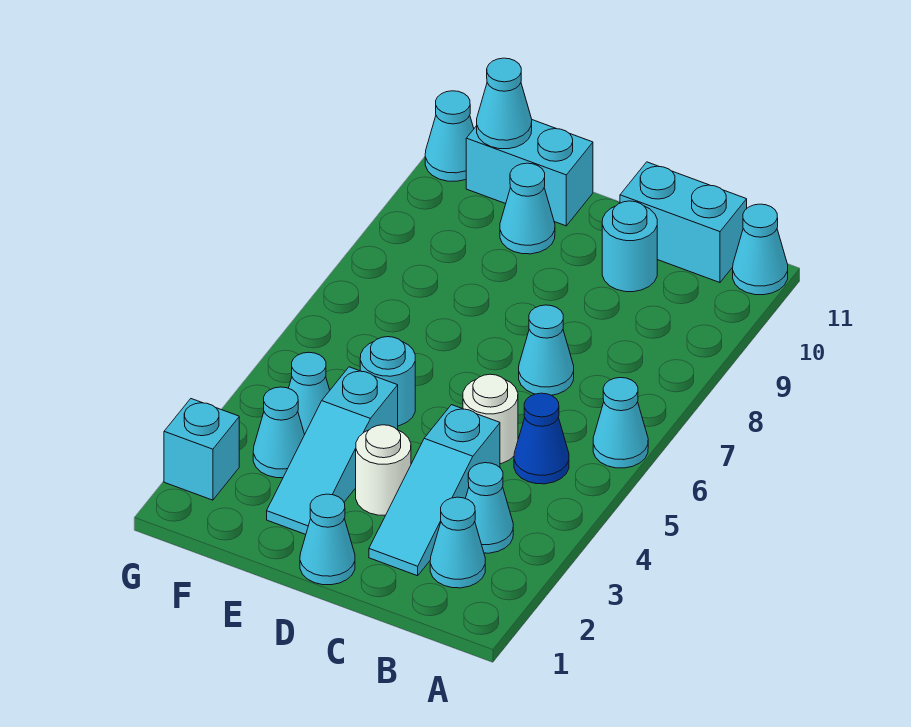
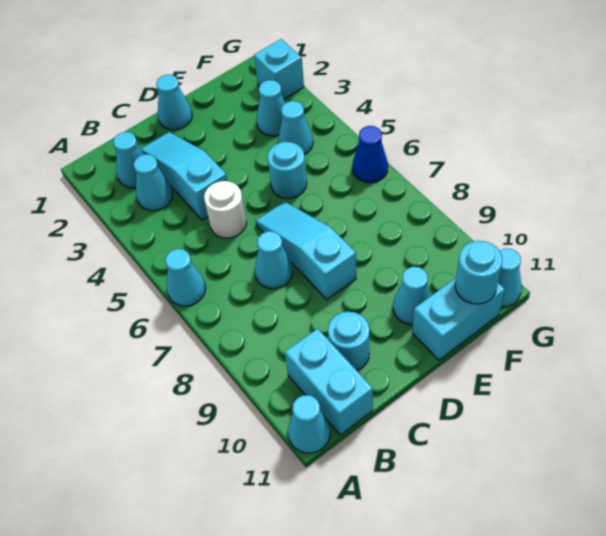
blue 1x1 cone [514,393,569,484] -> blue 1x1 cone moved to [352,126,388,183]
cyan 1x2 brick [620,162,747,283] -> cyan 1x2 brick turned to [285,329,373,435]
white 1x1 round brick [356,425,411,515] -> none
cyan 1x3 slope [267,367,398,534] -> cyan 1x3 slope moved to [256,202,356,299]
cyan 1x1 cone [477,58,532,149] -> cyan 1x1 round brick [455,241,502,304]

